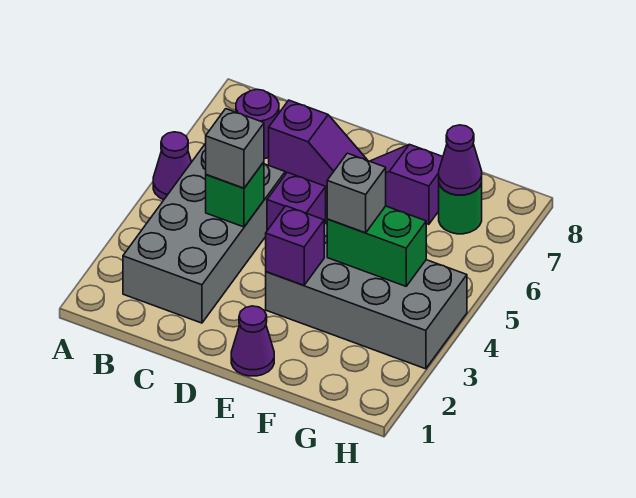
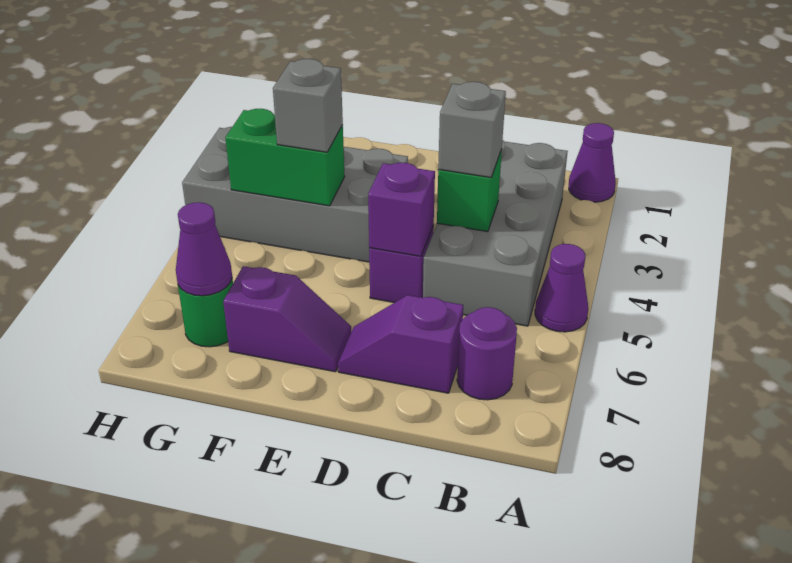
purple 1x1 cone [231,306,274,376] -> purple 1x1 cone moved to [569,123,616,202]
purple 1x1 brick [266,206,325,285] -> purple 1x1 brick moved to [368,163,435,256]

